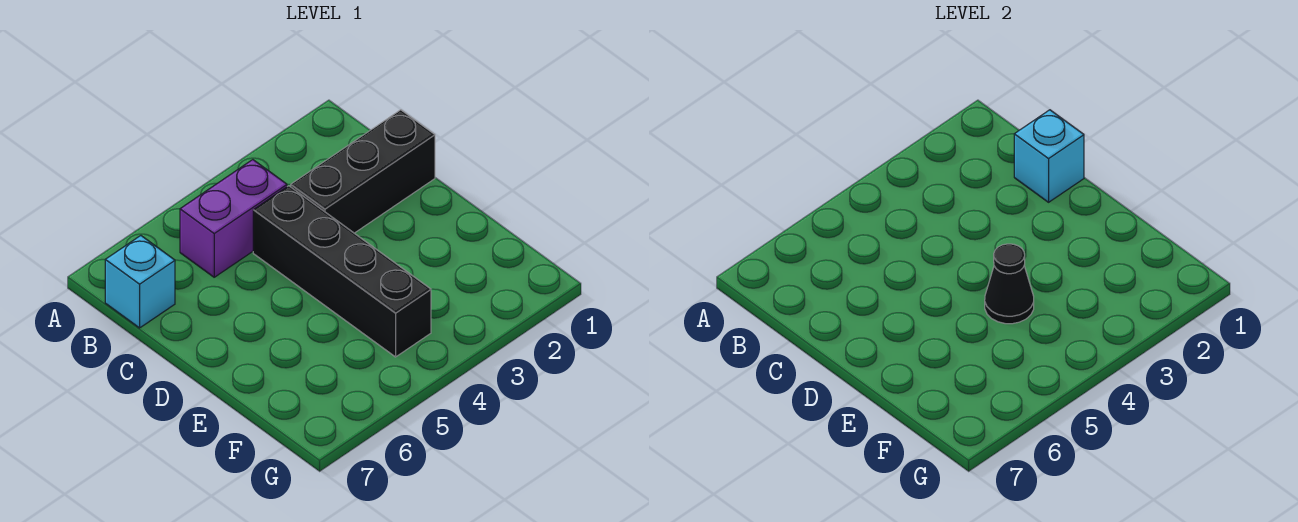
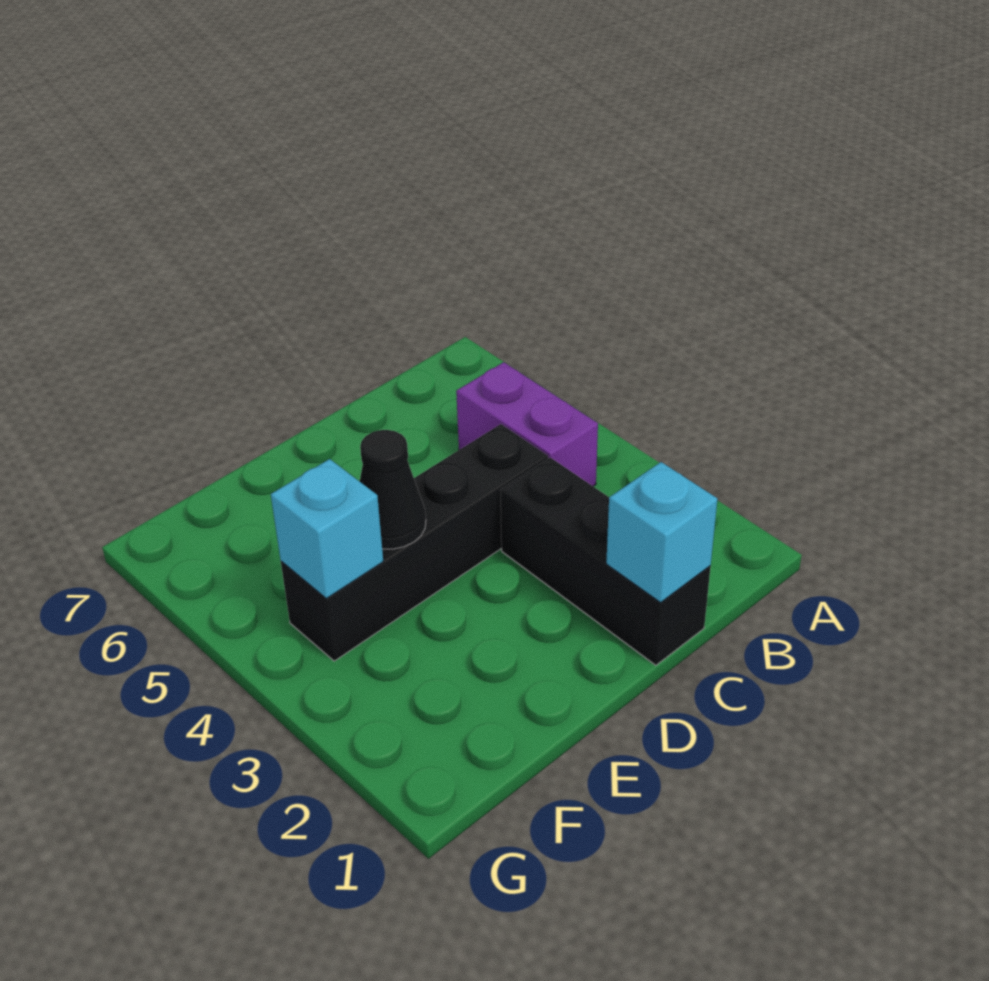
cyan 1x1 brick [105,236,175,328] -> cyan 1x1 brick moved to [271,459,383,599]

